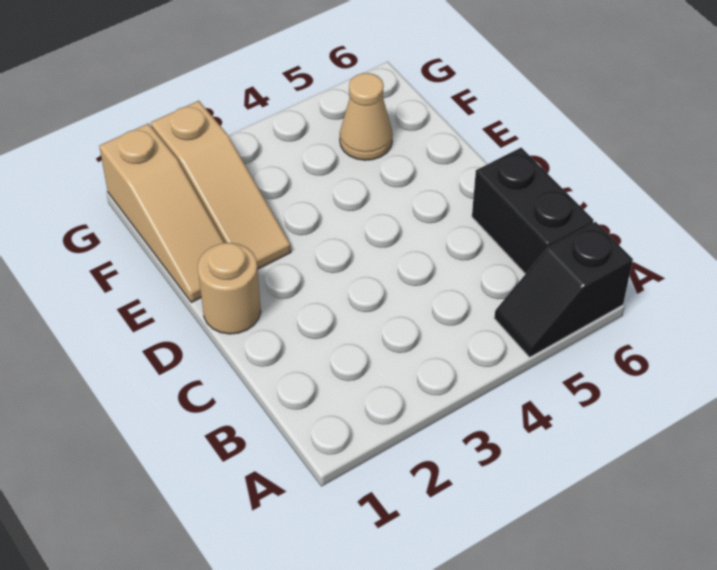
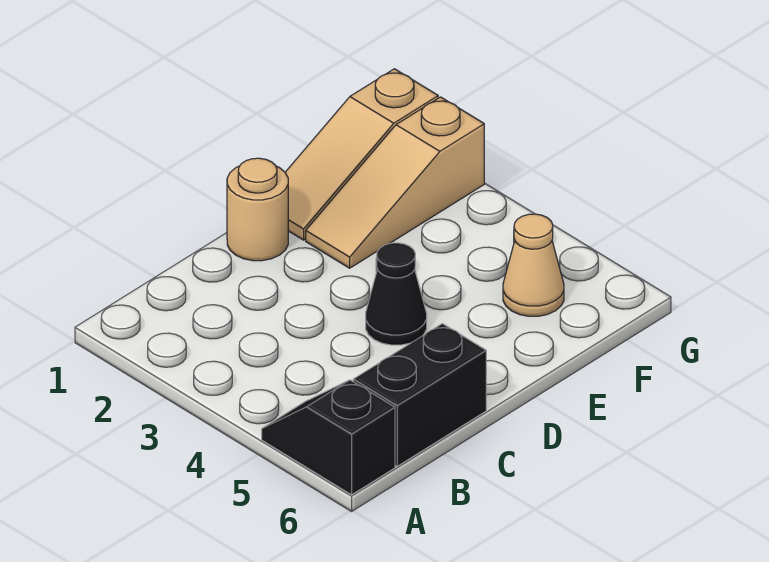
none -> black 1x1 cone [366,243,427,345]

